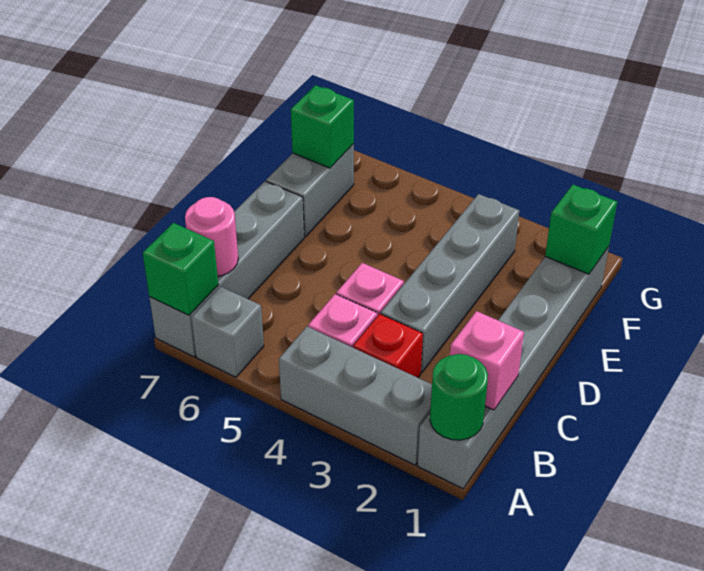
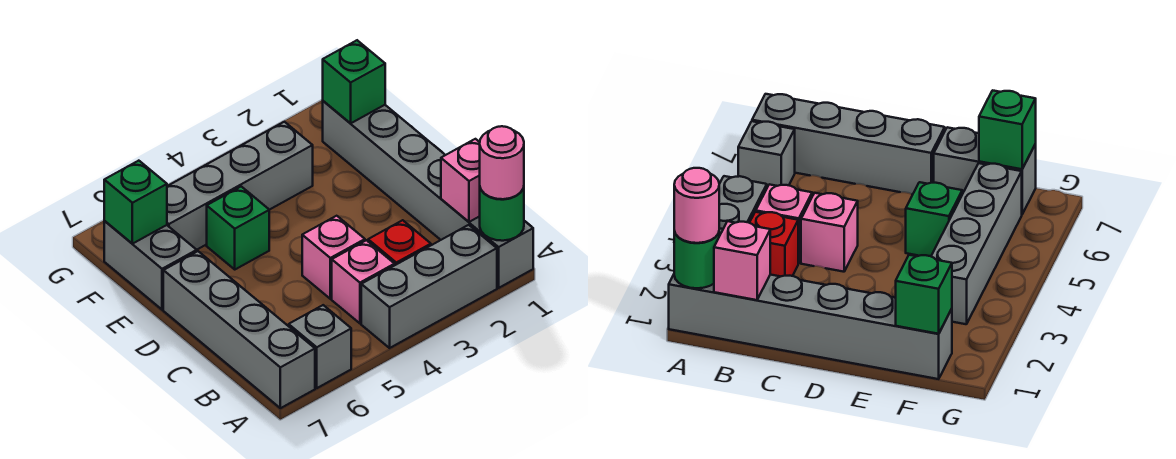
green 1x1 brick [143,223,218,315] -> green 1x1 brick moved to [207,187,269,269]
pink 1x1 round brick [185,197,238,276] -> pink 1x1 round brick moved to [480,126,524,199]
grey 1x4 brick [381,194,519,373] -> grey 1x4 brick turned to [167,122,313,250]

